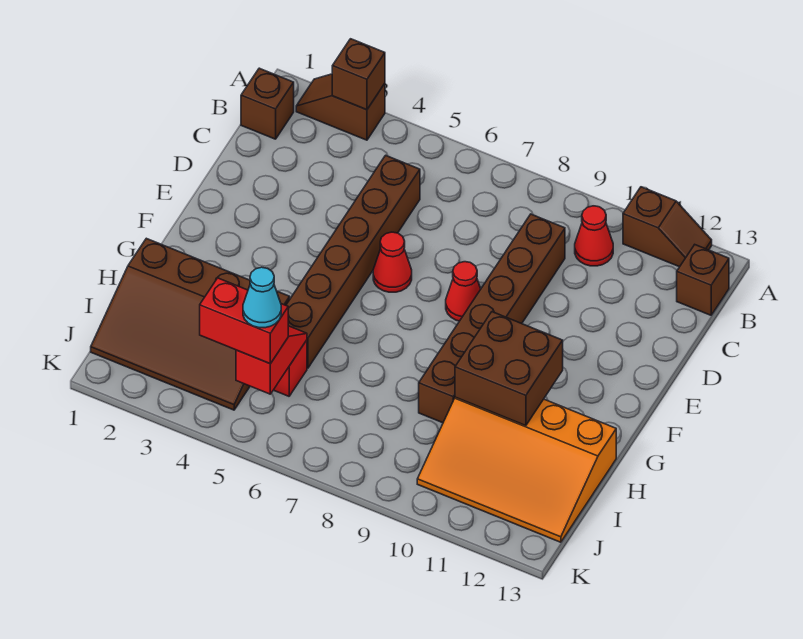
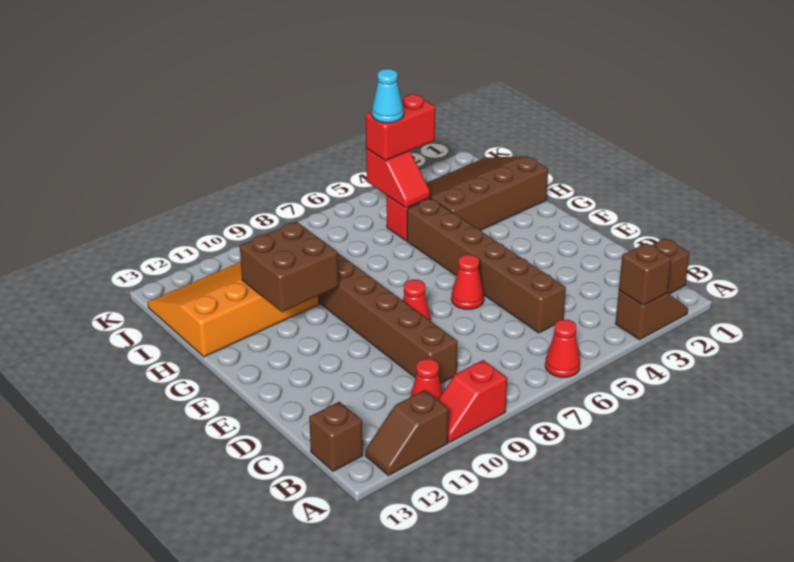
none -> red 1x1 cone [545,319,580,377]
none -> red 1x2 slope [438,360,507,443]

